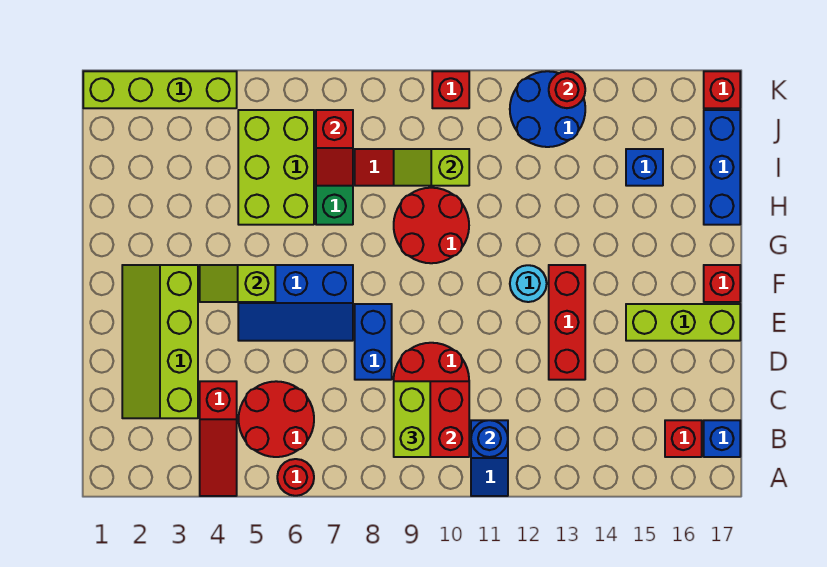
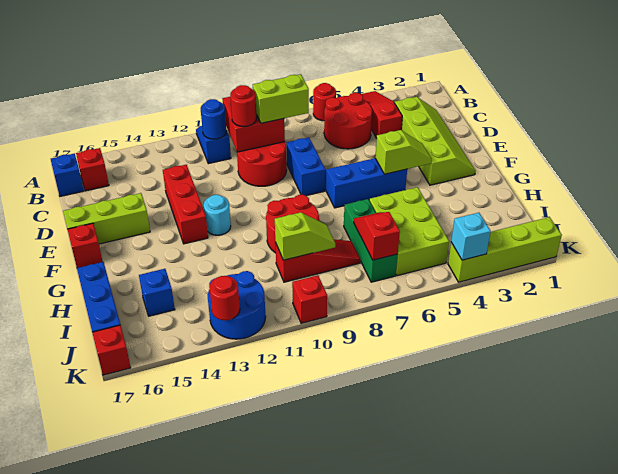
lime 1x2 brick [394,381,430,457] -> lime 1x2 brick turned to [253,74,309,123]
none -> red 1x1 round brick [230,85,257,127]
none -> cyan 1x1 brick [451,213,491,260]

